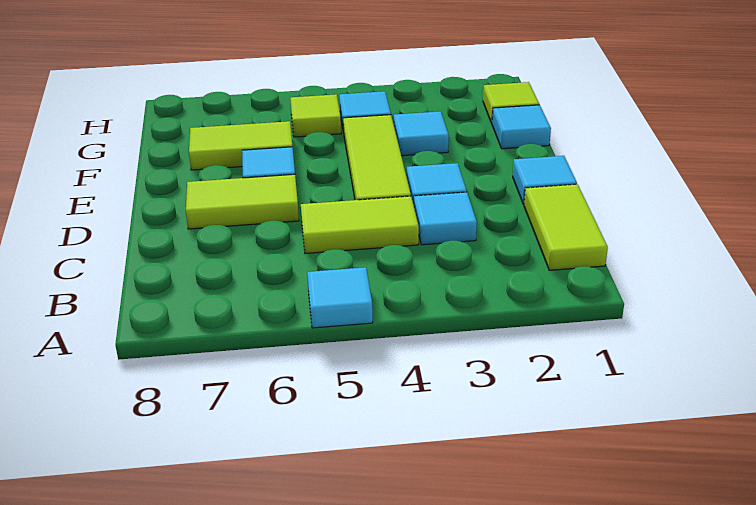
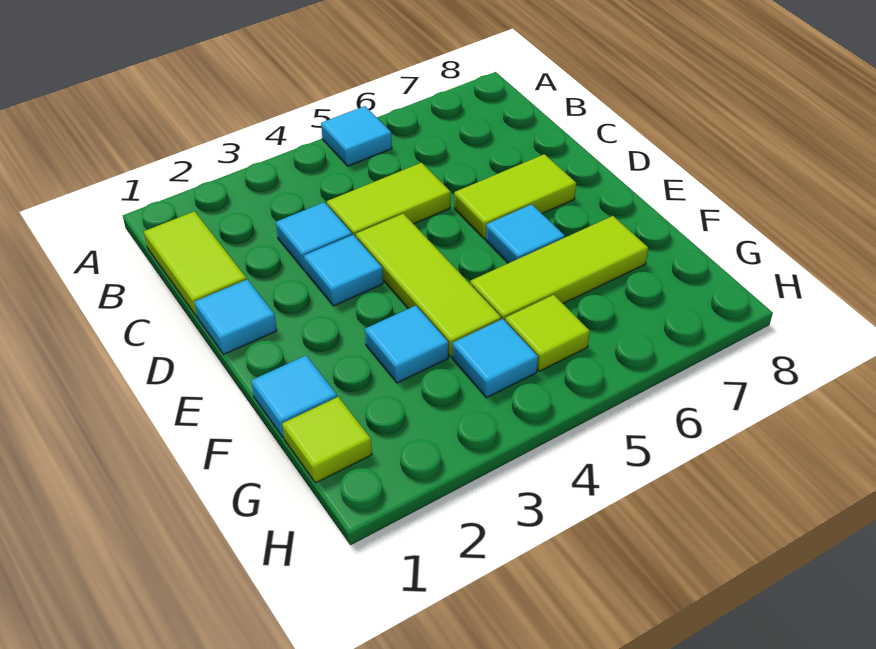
lime 1x2 tile [189,121,292,170] -> lime 1x3 tile [470,216,648,320]

